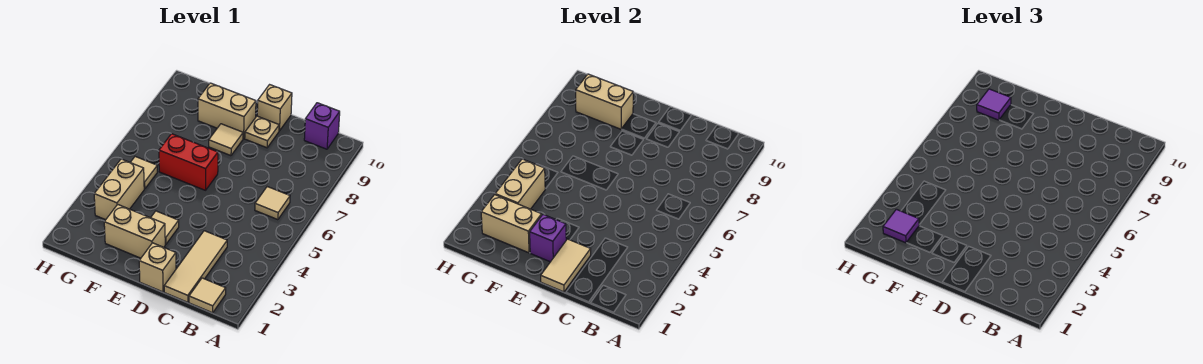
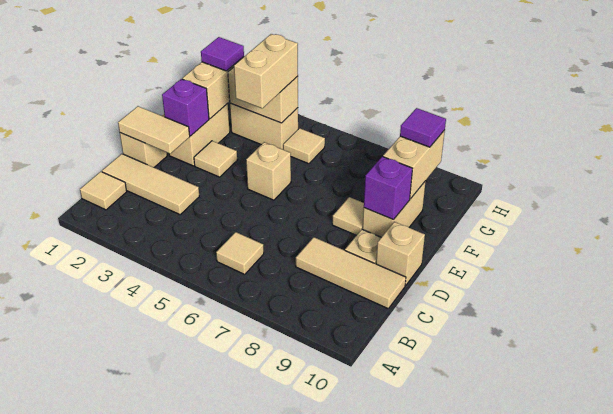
purple 1x1 brick [304,103,340,149] -> purple 1x1 brick moved to [364,157,412,220]
none -> tan 1x3 tile [296,237,406,308]
none -> tan 1x1 brick [246,142,291,200]
red 1x2 brick [159,134,218,190] -> none
none -> tan 1x2 brick [234,34,298,108]

